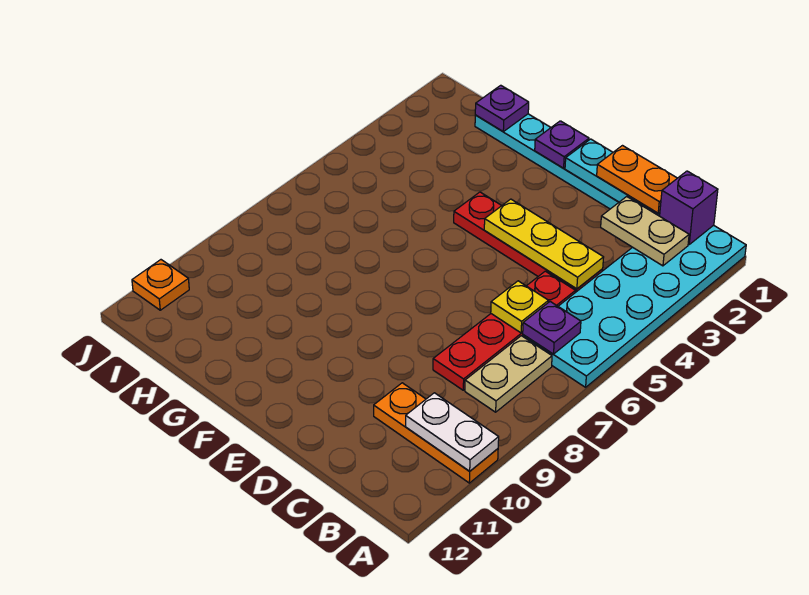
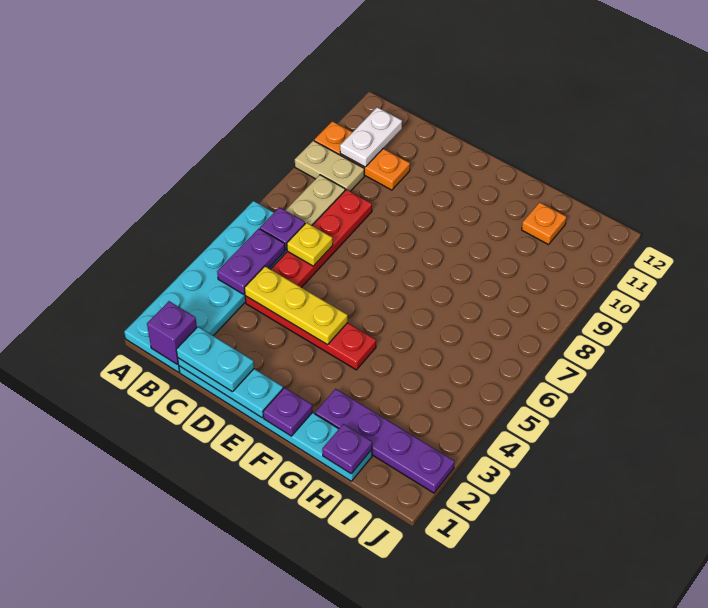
white 1x2 plate [406,393,499,471] -> white 1x2 plate turned to [340,107,402,167]
tan 1x2 plate [601,197,689,266] -> tan 1x2 plate moved to [295,141,364,191]
none -> purple 1x2 plate [217,229,285,294]
orange 1x2 plate [597,146,677,213] -> cyan 1x2 plate [176,327,254,392]
none -> purple 1x4 plate [315,389,455,493]
orange 1x1 plate [132,260,189,310] -> orange 1x1 plate moved to [522,202,567,245]

